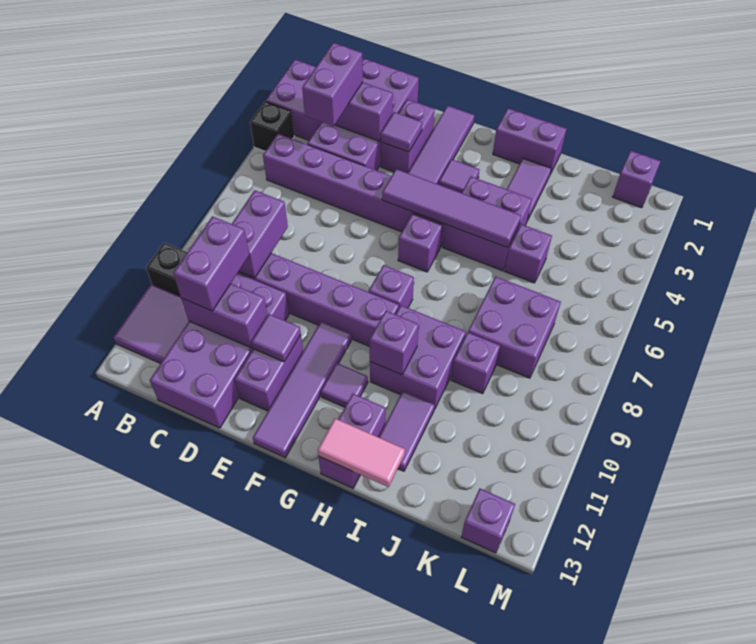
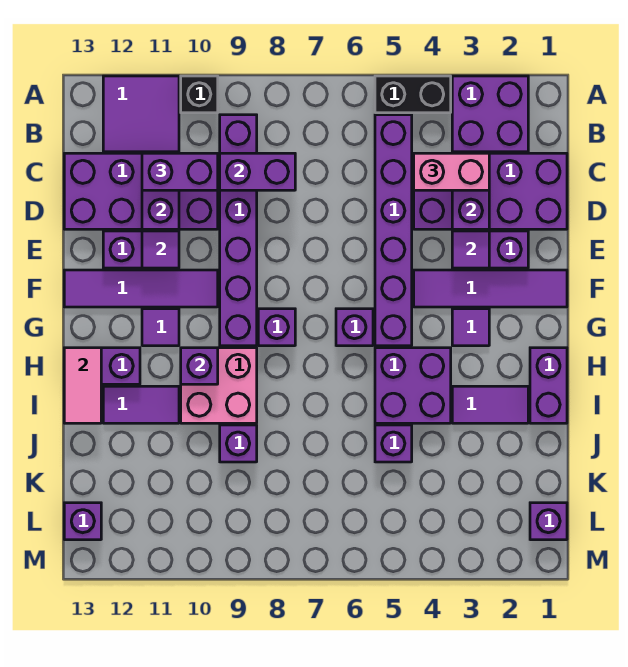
black 1x1 brick [250,101,294,151] -> black 1x2 brick [375,76,451,113]
purple 1x2 brick [302,43,363,126] -> pink 1x2 brick [414,153,489,190]
purple 1x4 tile [382,169,521,248] -> none
purple 2x2 brick [370,305,466,409] -> pink 2x2 brick [181,348,257,423]
purple 2x2 brick [468,276,561,378] -> none

